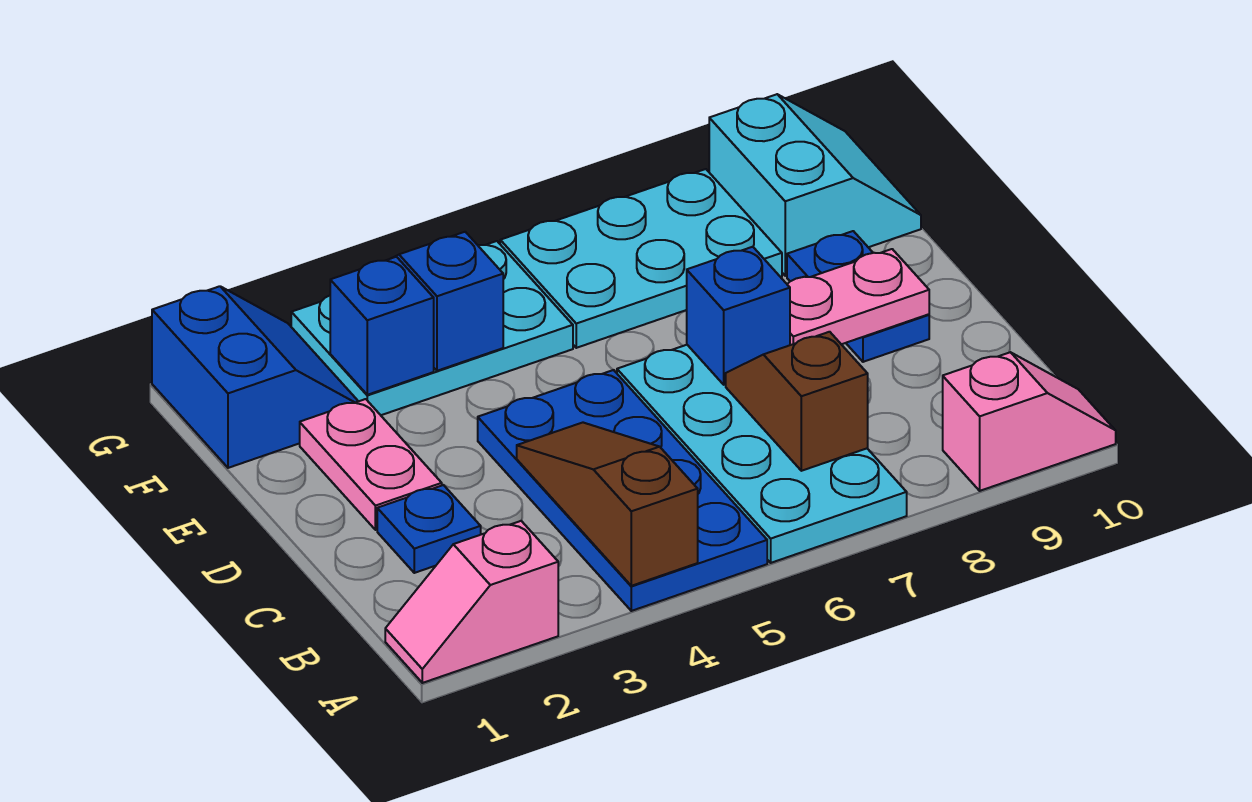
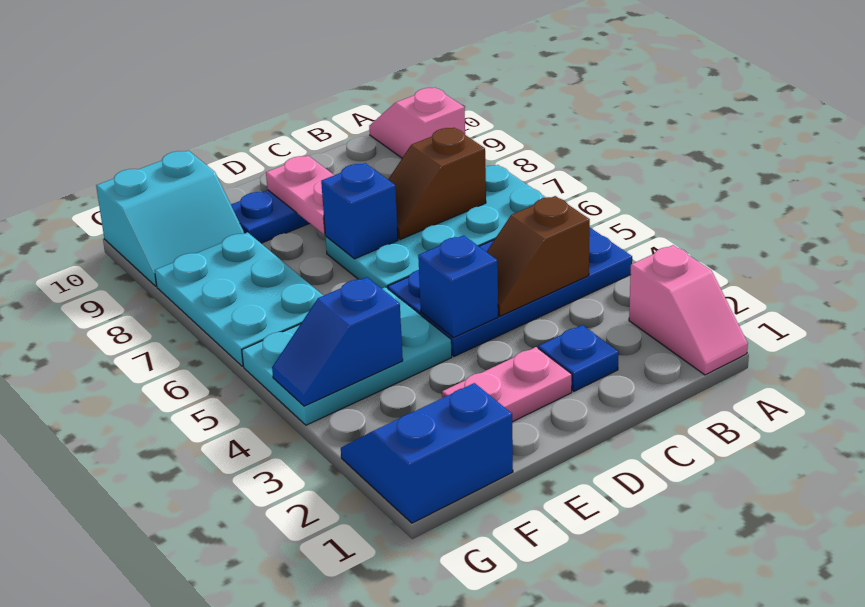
brown 1x3 slope [517,423,698,586] -> brown 1x2 slope [487,196,590,316]
cyan 2x3 plate [291,241,573,415] -> cyan 2x3 plate turned to [242,287,452,425]
blue 1x1 brick [330,257,434,395] -> blue 1x1 brick moved to [418,235,498,338]
cyan 2x2 slope [709,94,921,276] -> cyan 2x2 slope turned to [96,151,244,286]

